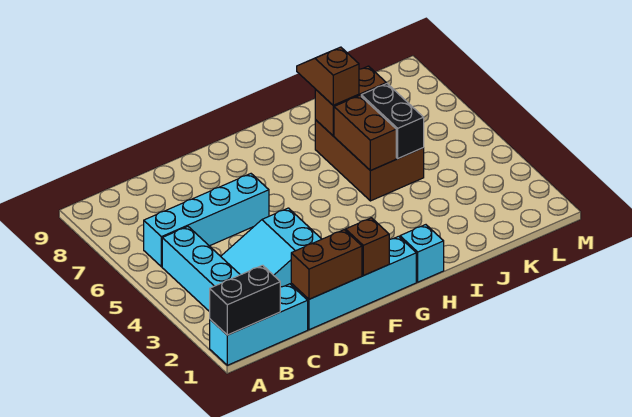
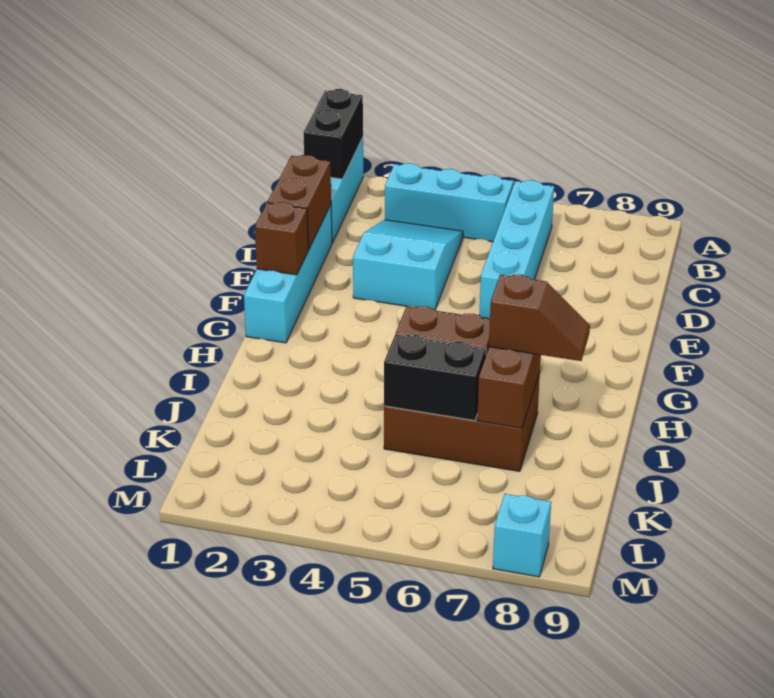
cyan 1x1 brick [400,225,444,282] -> cyan 1x1 brick moved to [493,494,551,577]

